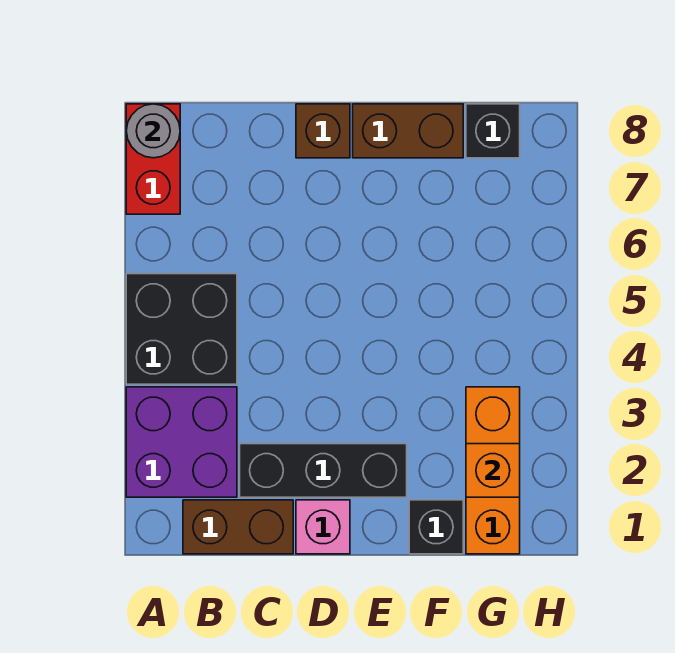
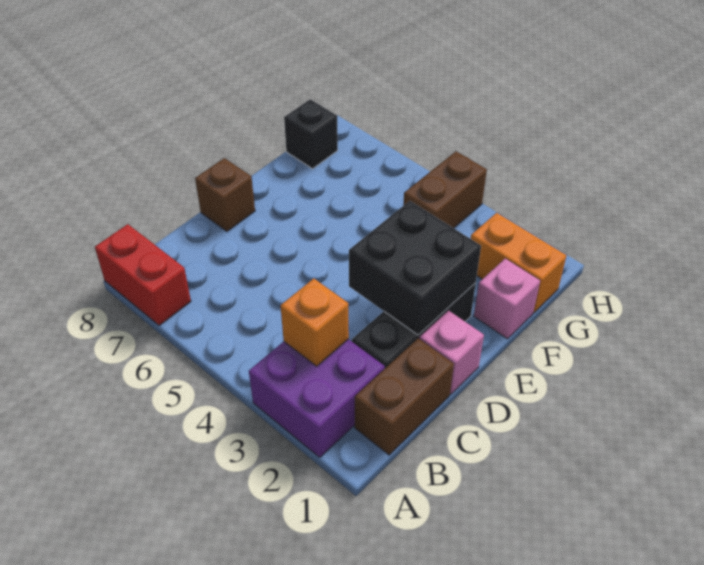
black 2x2 brick [126,274,237,384] -> black 2x2 brick moved to [349,201,481,335]
grey 1x1 round brick [126,104,180,158] -> none
brown 1x2 brick [353,104,463,158] -> brown 1x2 brick moved to [403,151,487,228]
black 1x1 brick [409,500,463,554] -> pink 1x1 brick [474,259,540,339]
orange 1x3 brick [466,387,520,554] -> orange 1x2 brick [471,213,566,313]
orange 1x1 brick [466,444,520,497] -> orange 1x1 brick moved to [281,278,349,366]

